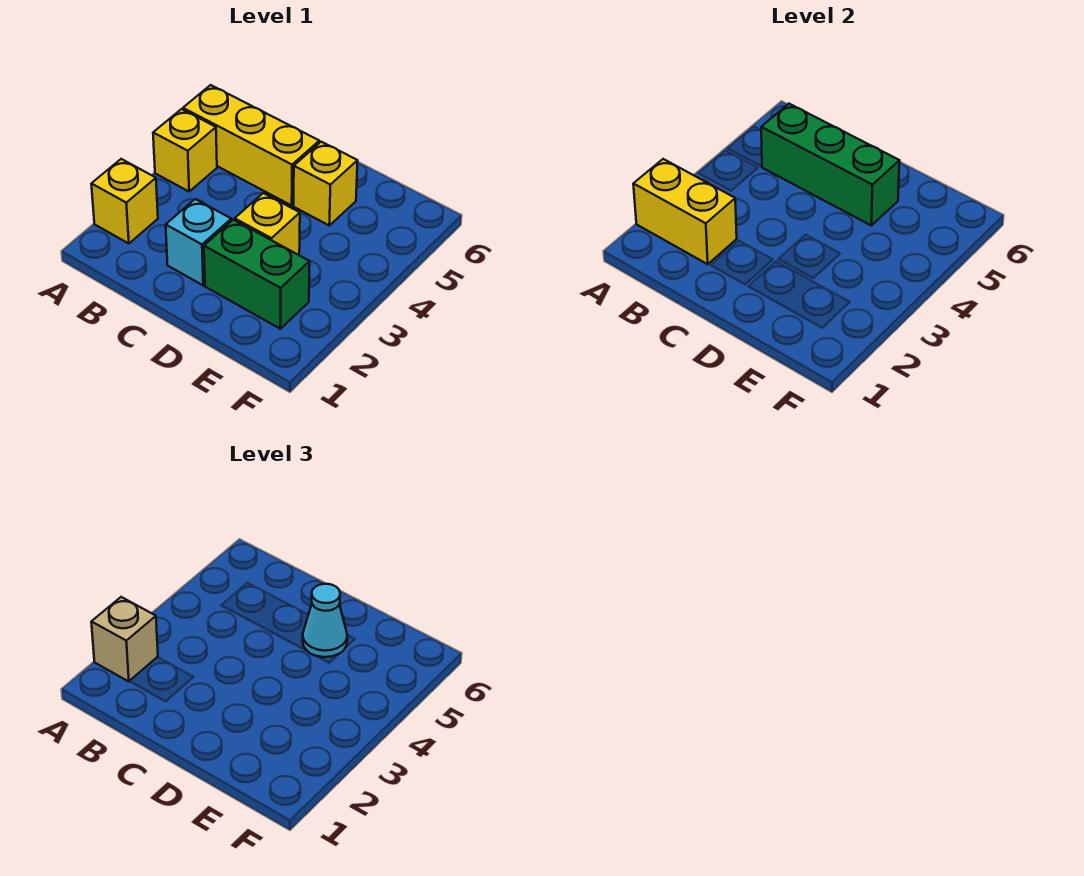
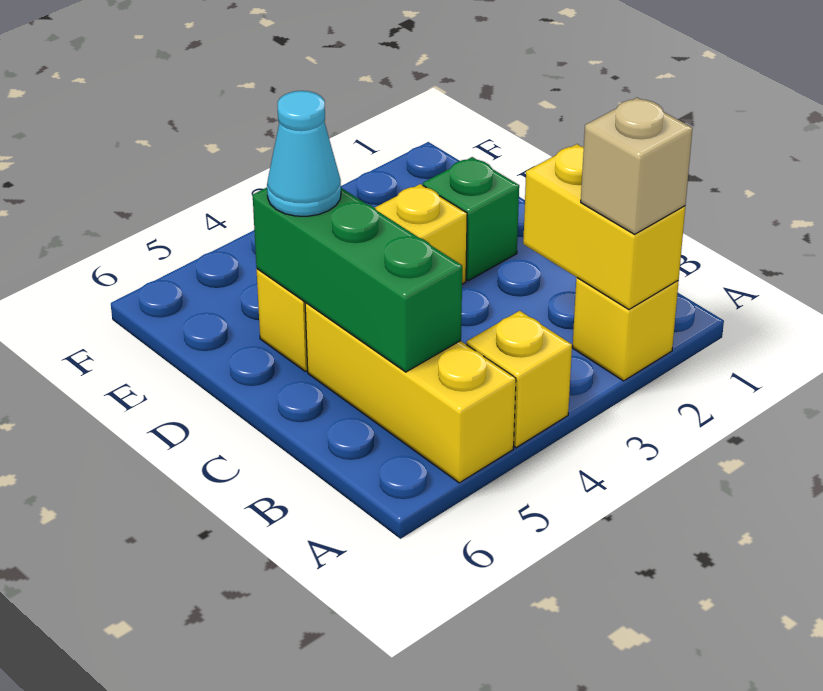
cyan 1x1 brick [166,199,231,285] -> none
green 1x2 brick [204,220,310,329] -> green 1x1 brick [423,157,519,281]

